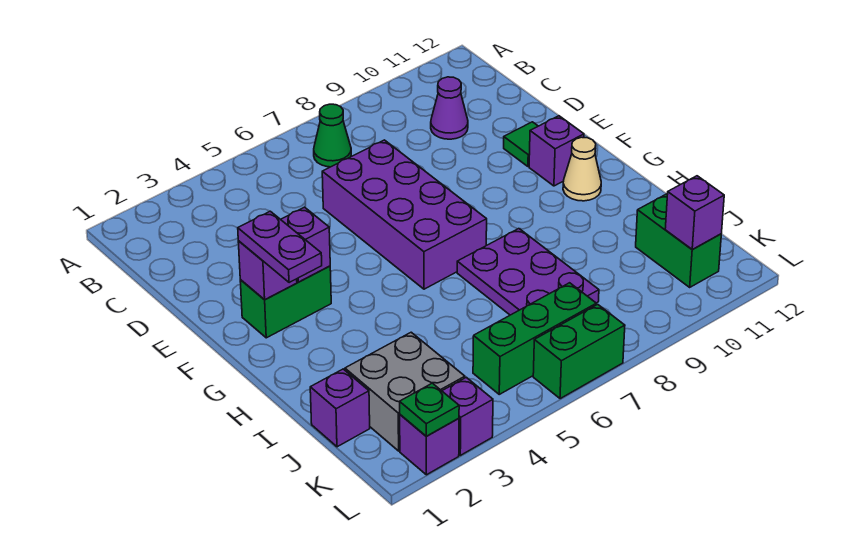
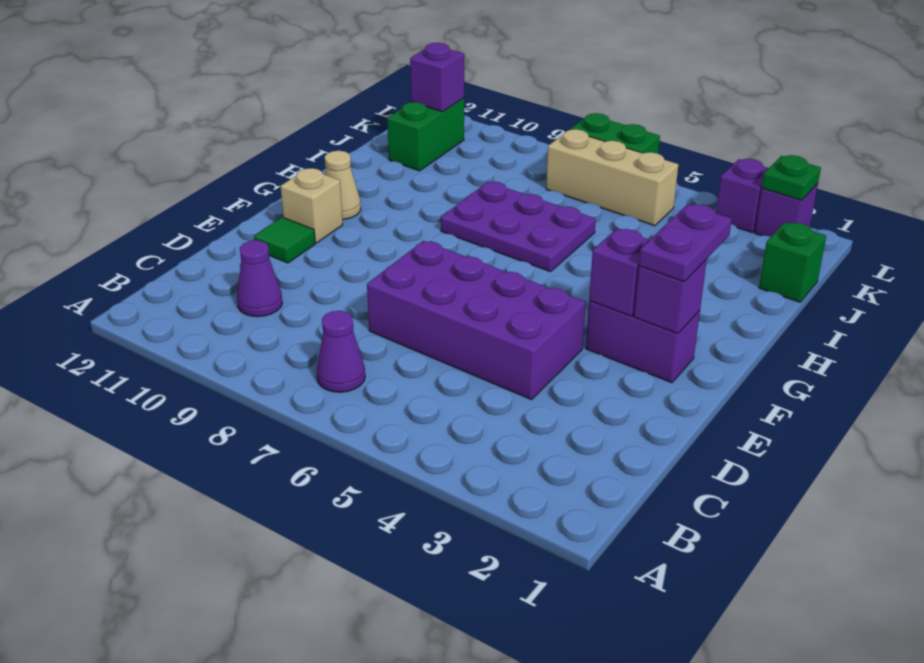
green 1x1 cone [314,104,351,167] -> purple 1x1 cone [317,311,365,392]
purple 2x4 brick [322,140,487,289] -> purple 2x4 brick turned to [367,241,586,400]
green 1x2 brick [240,266,331,338] -> purple 1x2 brick [586,301,700,383]
purple 1x1 brick [529,116,584,186] -> tan 1x1 brick [281,168,343,243]
purple 2x3 plate [457,229,599,315] -> purple 2x3 plate turned to [441,182,596,272]
purple 1x1 brick [310,369,370,447] -> green 1x1 brick [759,222,826,302]
grey 2x2 brick [345,332,465,451] -> none
green 1x3 brick [473,283,596,394] -> tan 1x3 brick [546,129,679,226]

